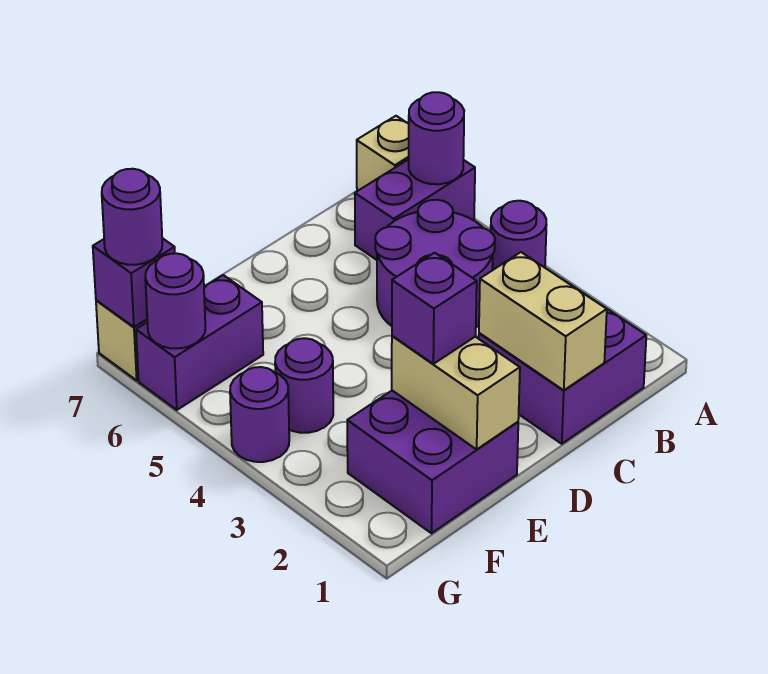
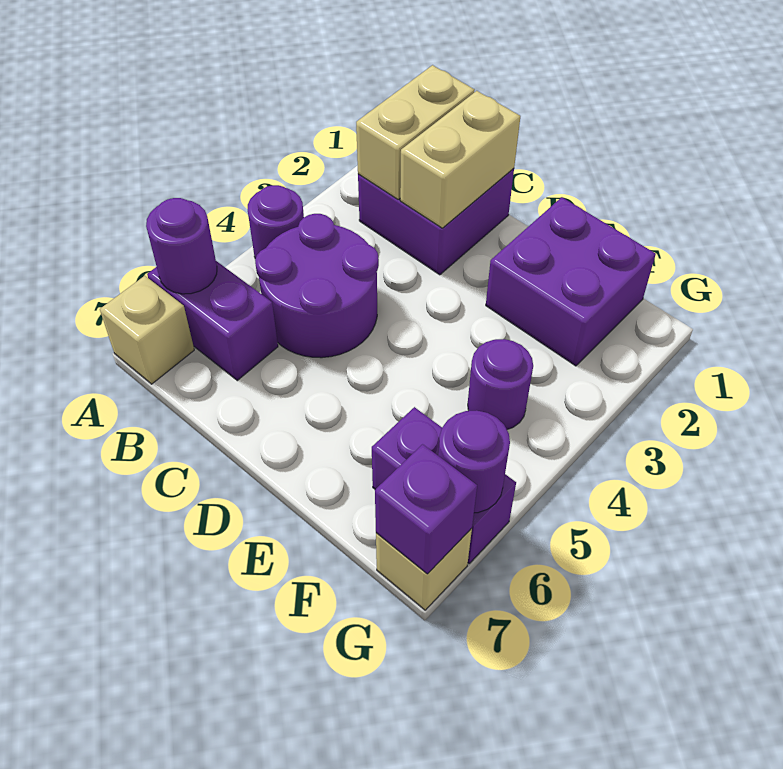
tan 1x2 brick [392,336,520,449] -> tan 1x2 brick moved to [356,65,474,199]
purple 1x1 brick [392,253,477,364] -> none
purple 1x1 round brick [230,367,289,462] -> none
purple 1x1 round brick [102,169,162,265] -> none

